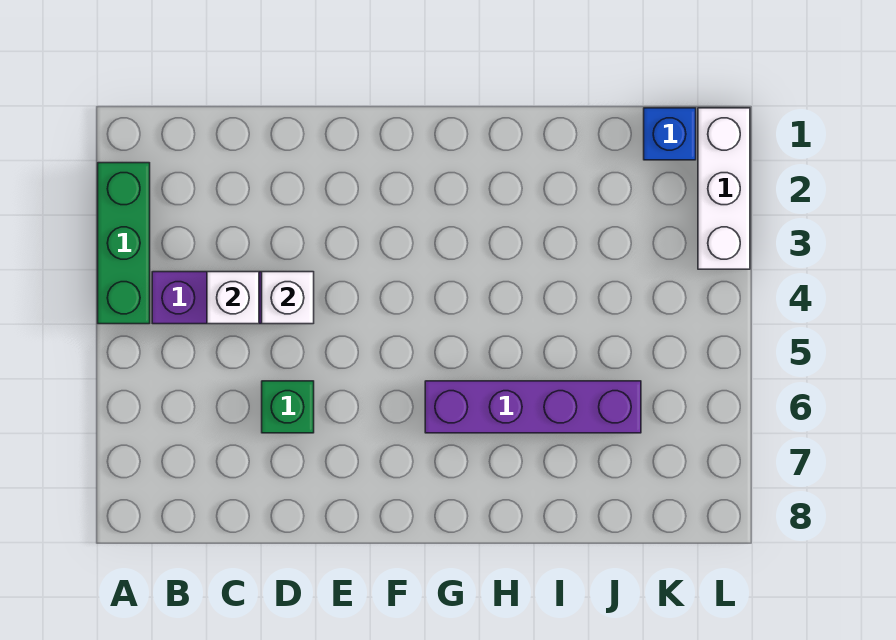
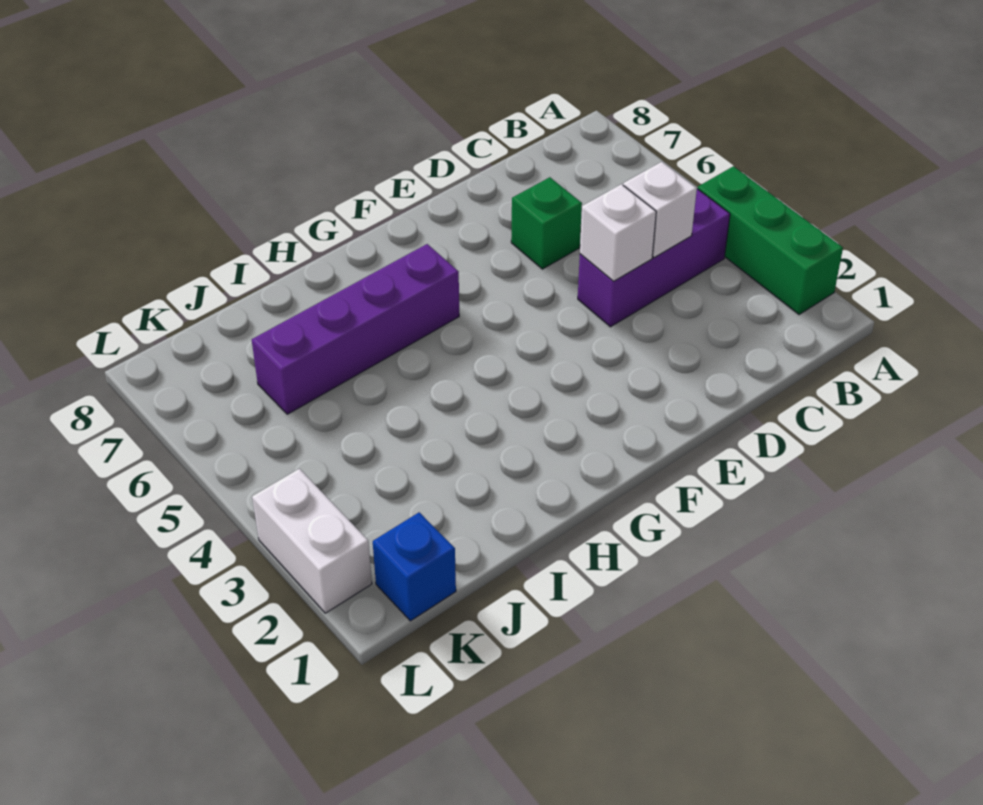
white 1x3 brick [698,108,750,269] -> white 1x2 brick [252,469,372,613]

